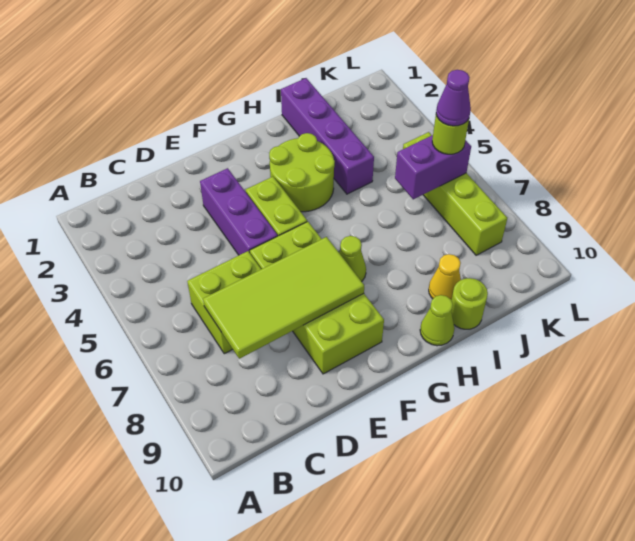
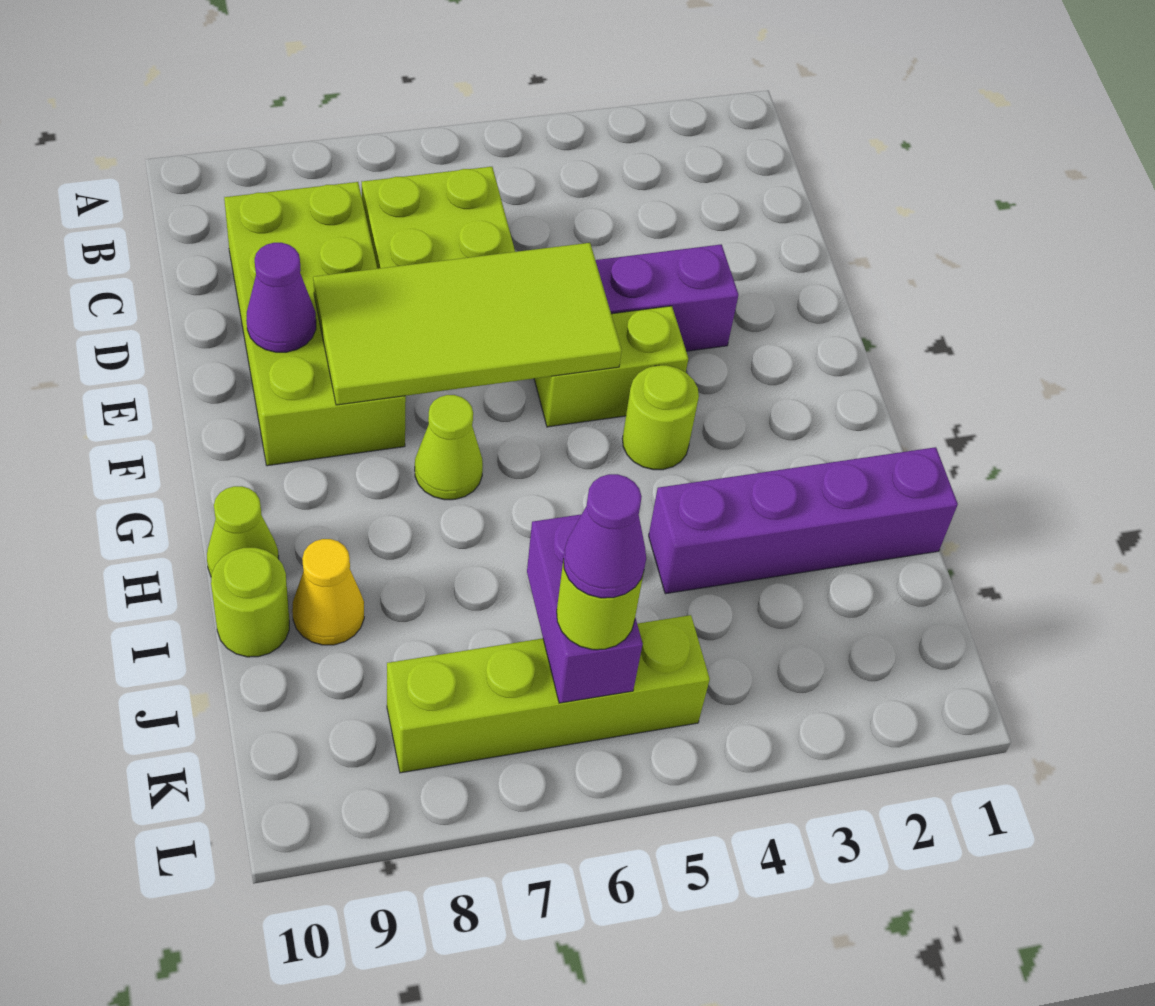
lime 2x4 tile [203,237,364,359] -> lime 2x4 tile turned to [313,243,622,405]
lime 2x4 brick [250,222,384,374] -> lime 2x4 brick turned to [224,182,406,466]
none -> purple 1x1 cone [246,243,316,352]
lime 2x2 round brick [269,133,335,212] -> lime 1x1 round brick [622,365,699,470]

